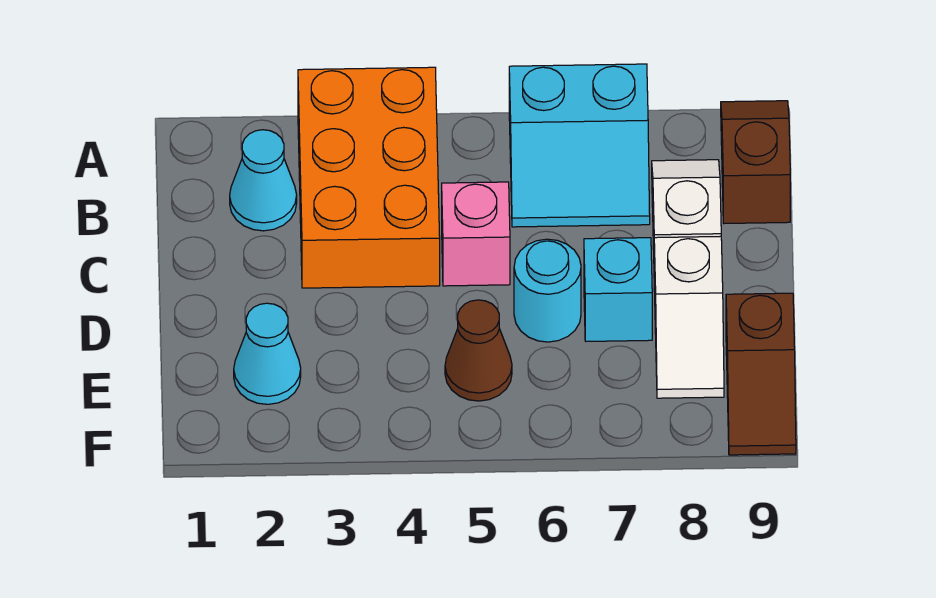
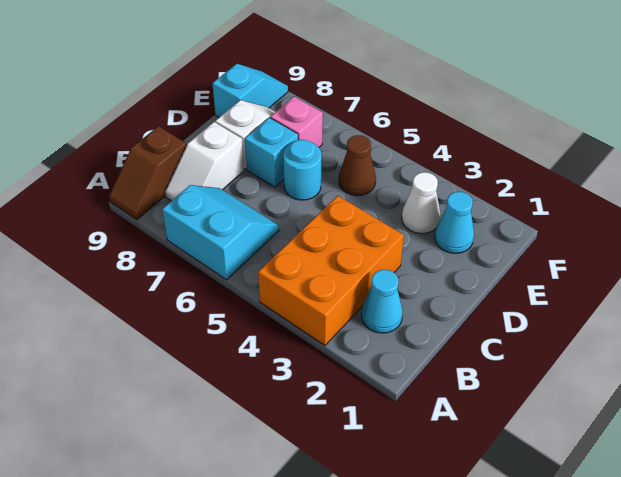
pink 1x1 brick [442,182,510,286] -> pink 1x1 brick moved to [270,97,323,147]
none -> white 1x1 cone [402,172,440,234]
brown 1x2 slope [726,293,796,455] -> cyan 1x2 slope [212,64,288,117]

